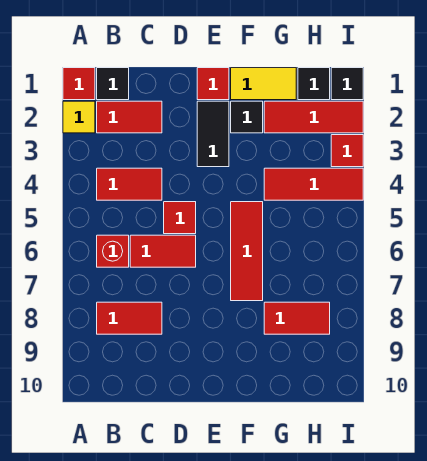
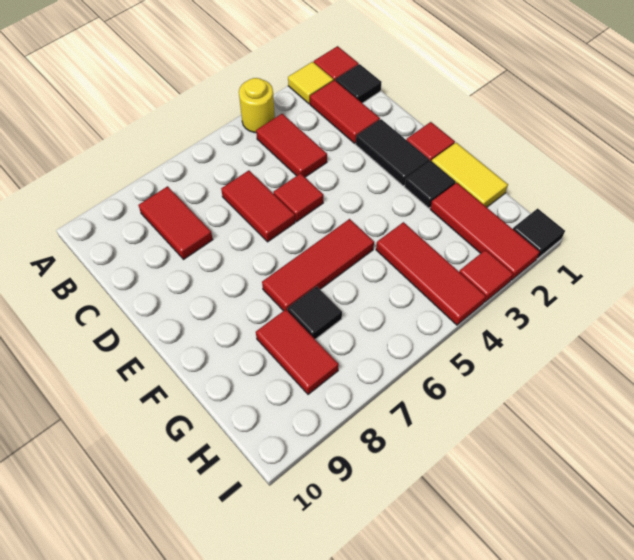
none -> yellow 1x1 round brick [239,78,275,133]
red 1x1 brick [97,235,129,267] -> none
black 1x2 tile [197,101,229,167] -> black 1x2 tile turned to [356,119,429,186]
black 1x1 tile [298,68,330,100] -> black 1x1 tile moved to [287,287,342,339]

